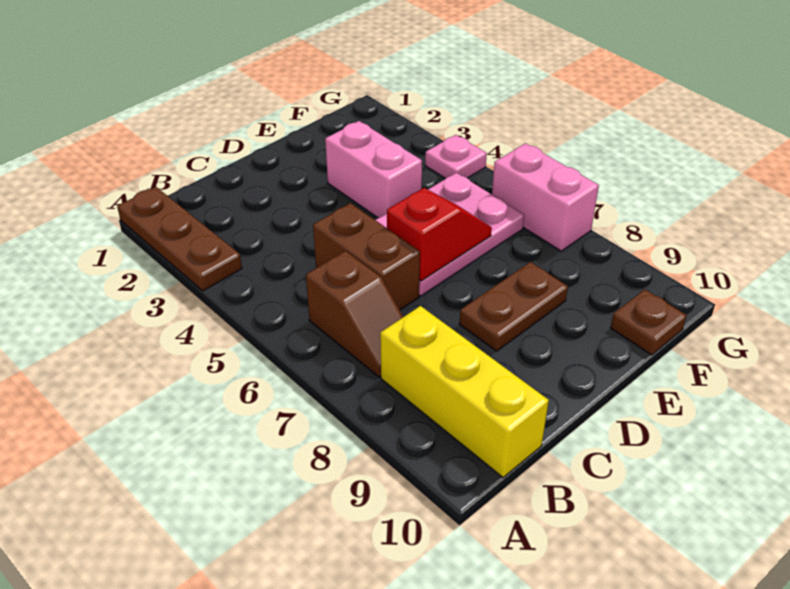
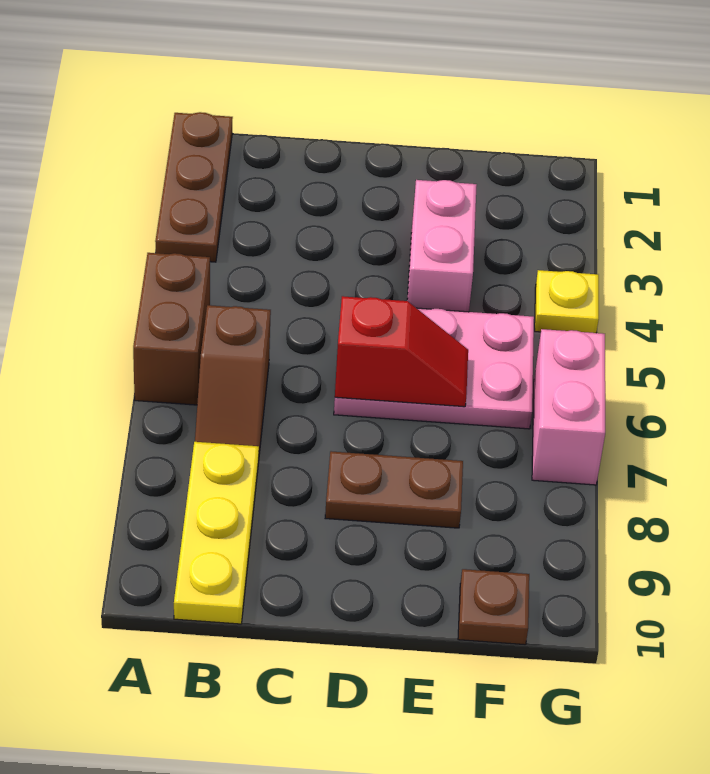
yellow 1x3 brick [380,306,549,477] -> yellow 1x3 plate [174,442,259,624]
brown 1x2 brick [313,203,420,310] -> brown 1x2 brick moved to [133,253,210,405]
pink 1x1 plate [425,135,487,179] -> yellow 1x1 plate [535,270,599,333]

